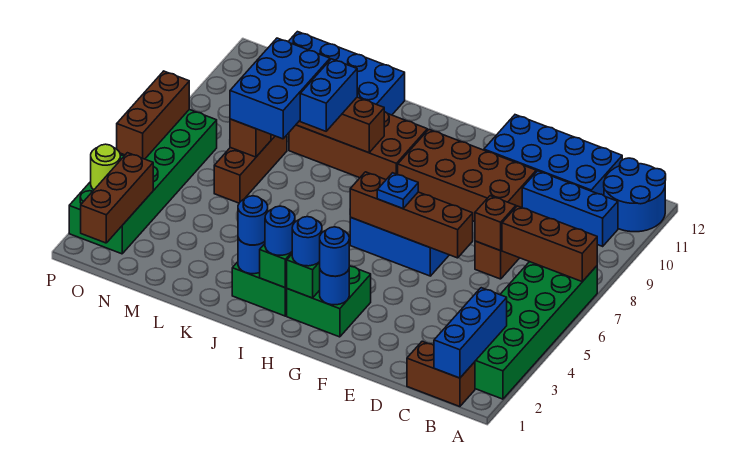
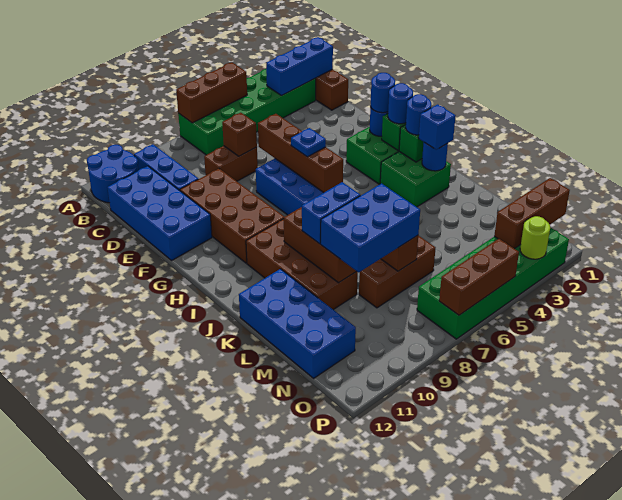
brown 1x3 brick [502,206,597,282] -> brown 1x3 brick turned to [176,62,247,123]
blue 1x1 round brick [238,196,268,245] -> blue 1x1 brick [419,104,456,150]

